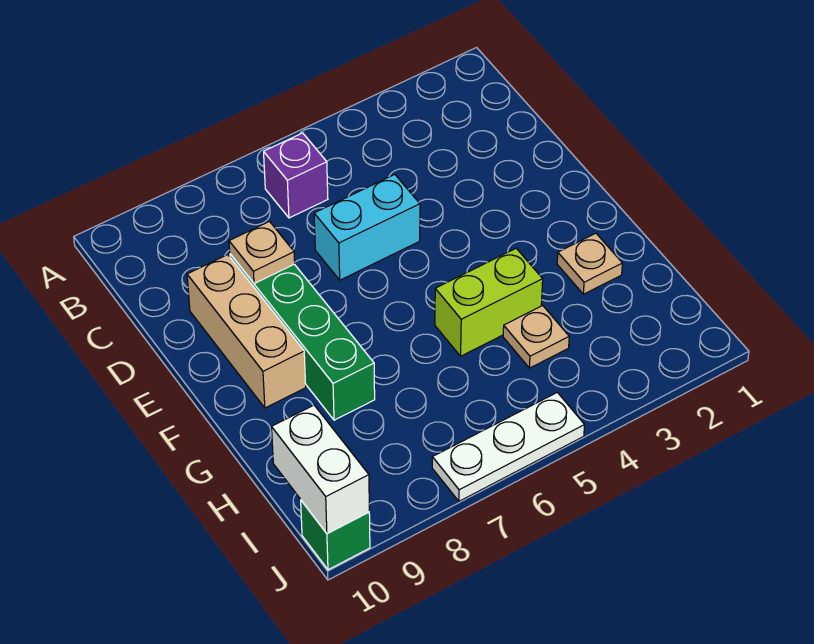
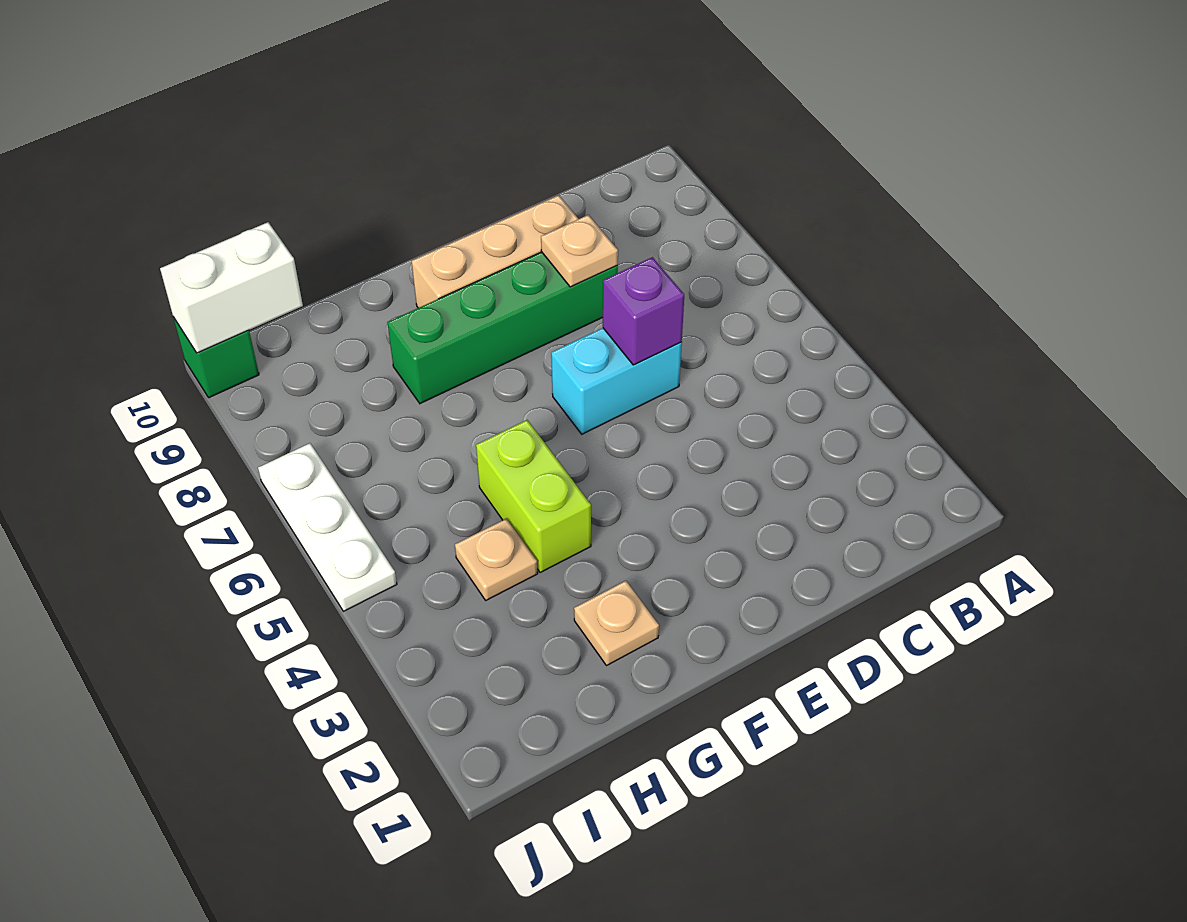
purple 1x1 brick [264,133,328,218] -> purple 1x1 brick moved to [603,257,684,365]
cyan 1x2 brick [314,174,420,280] -> cyan 1x2 brick turned to [551,328,682,434]

